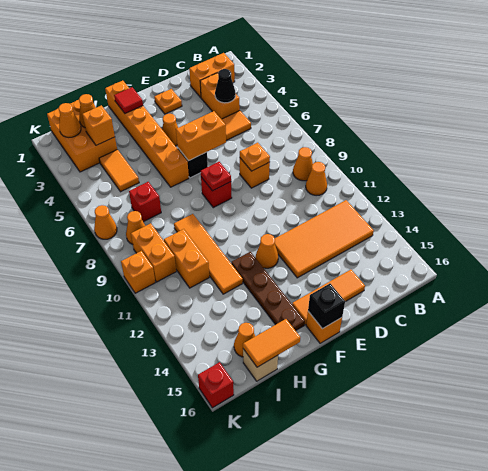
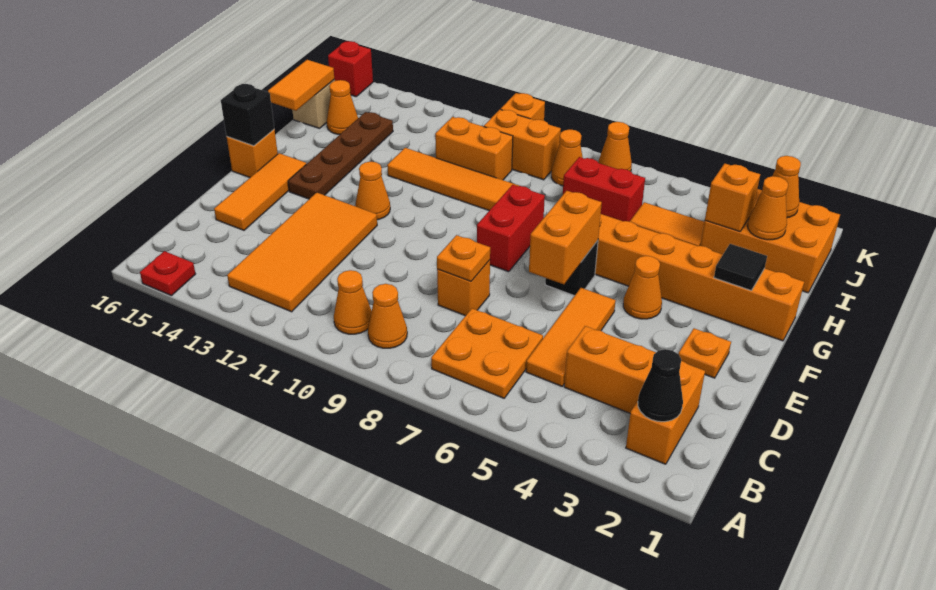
none -> orange 2x2 plate [431,308,543,398]
black 1x1 cone [215,69,236,103] -> black 1x1 cone moved to [638,349,683,422]
red 1x1 brick [201,177,232,208] -> red 1x2 brick [477,185,545,272]
red 1x1 plate [201,162,231,191] -> red 1x1 plate moved to [140,251,195,296]
red 1x1 tile [114,87,143,113] -> black 1x1 tile [714,244,767,291]
brown 1x4 plate [231,252,305,331] -> brown 1x4 plate turned to [288,112,393,199]
red 1x1 brick [129,182,161,222] -> red 1x2 brick [563,157,645,222]

